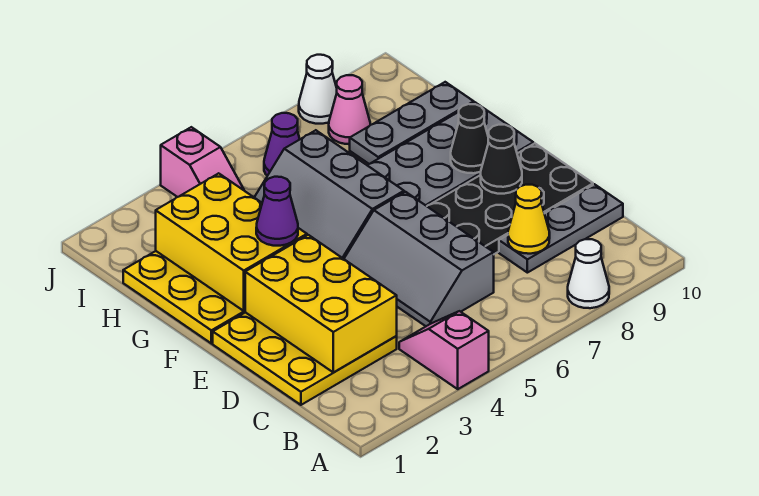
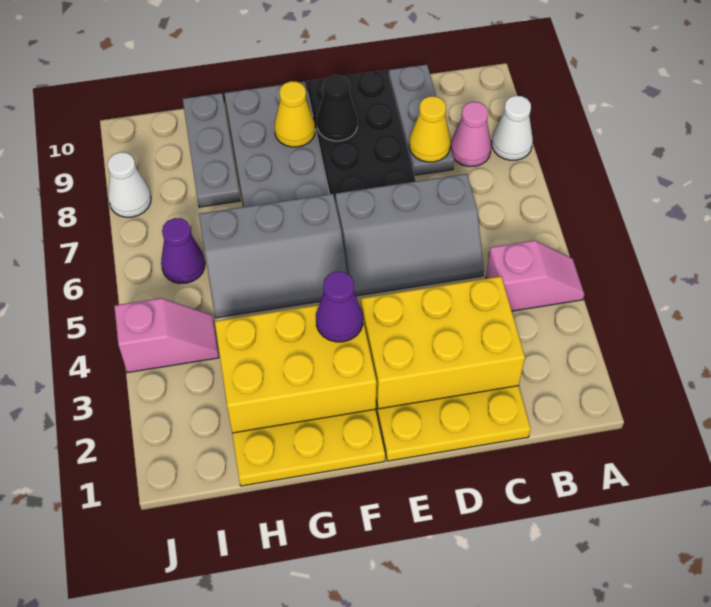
pink 1x2 slope [399,311,489,389] -> pink 1x2 slope turned to [486,240,584,311]
black 1x1 cone [451,104,489,173] -> yellow 1x1 cone [275,81,315,147]
pink 1x1 cone [329,75,370,144] -> pink 1x1 cone moved to [450,102,491,167]

